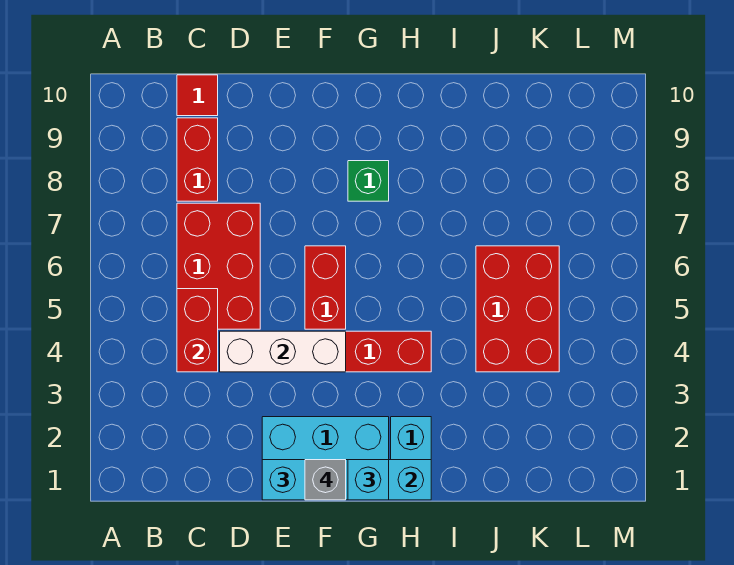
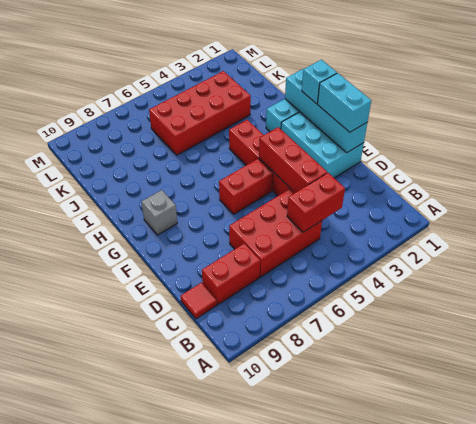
white 1x3 brick [220,331,346,372] -> red 1x3 brick [259,127,327,193]
grey 1x1 brick [305,460,346,500] -> grey 1x1 brick moved to [142,190,177,235]
green 1x1 brick [348,161,389,201] -> none
red 2x3 brick [476,246,559,372] -> red 2x4 brick [149,71,251,155]

